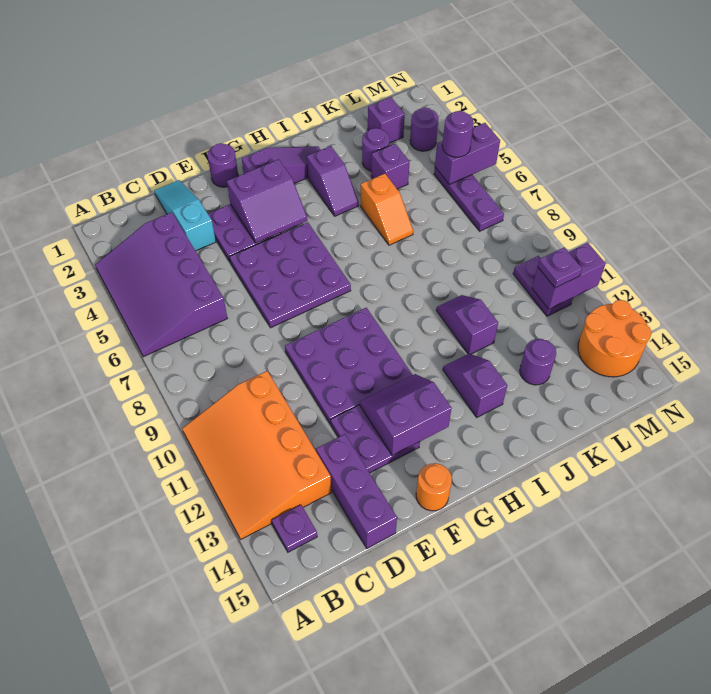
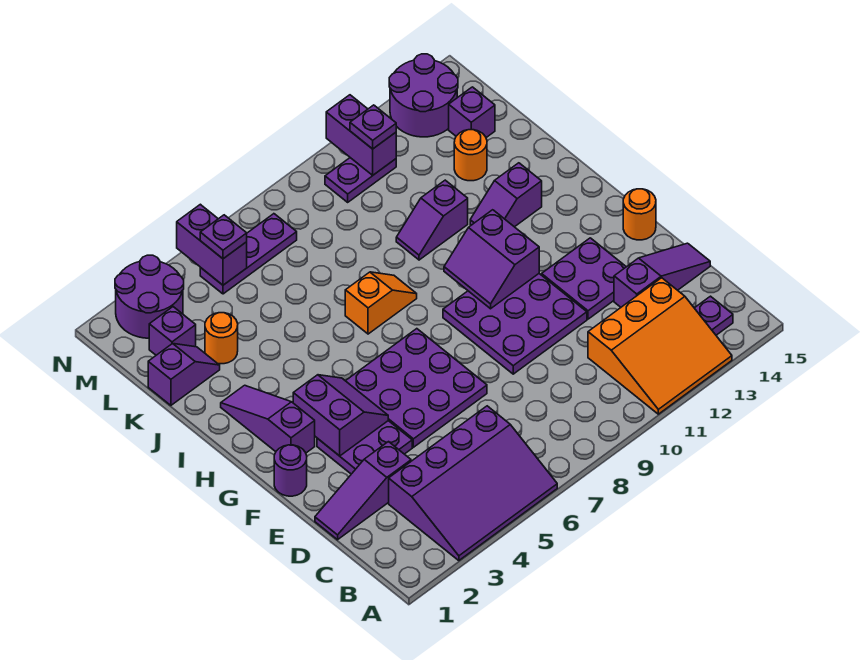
orange 3x4 slope [182,371,331,540] -> orange 3x3 slope [588,278,732,414]
cyan 1x3 slope [154,180,216,251] -> purple 1x3 slope [315,442,411,540]
purple 1x3 brick [316,434,397,548] -> purple 1x3 slope [614,243,710,307]
purple 2x2 slope [360,374,452,456] -> purple 2x2 slope moved to [444,210,539,309]
purple 1x2 slope [307,146,359,216] -> purple 1x2 slope moved to [148,343,220,405]
orange 1x2 slope [361,174,413,245] -> orange 1x2 slope moved to [345,272,417,334]
purple 1x1 round brick [362,128,390,171] -> orange 1x1 round brick [205,313,238,364]
purple 1x1 brick [371,144,409,189] -> purple 1x1 brick moved to [449,87,495,138]
purple 1x1 round brick [520,339,556,385] -> orange 1x1 round brick [454,130,487,181]
purple 1x1 round brick [410,108,438,151] -> purple 2x2 round brick [115,255,184,338]
purple 1x1 round brick [442,111,474,157] -> purple 1x1 plate [200,215,247,259]
orange 2x2 round brick [578,300,651,377] -> purple 2x2 round brick [389,54,458,137]

